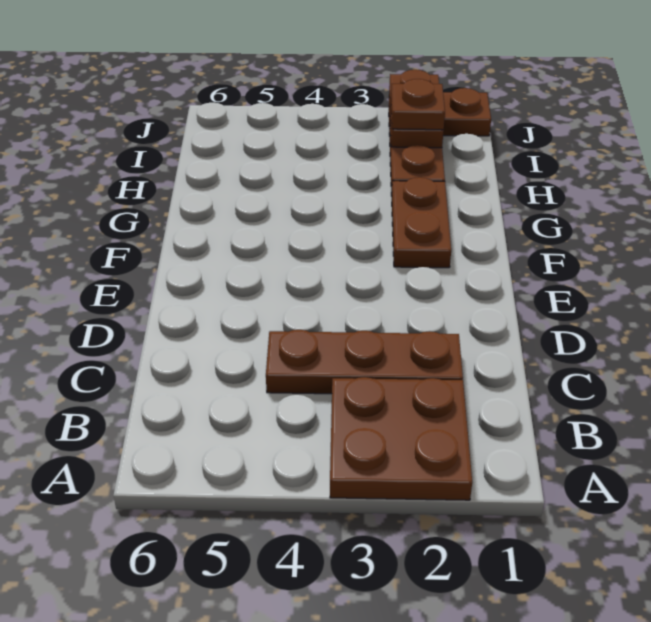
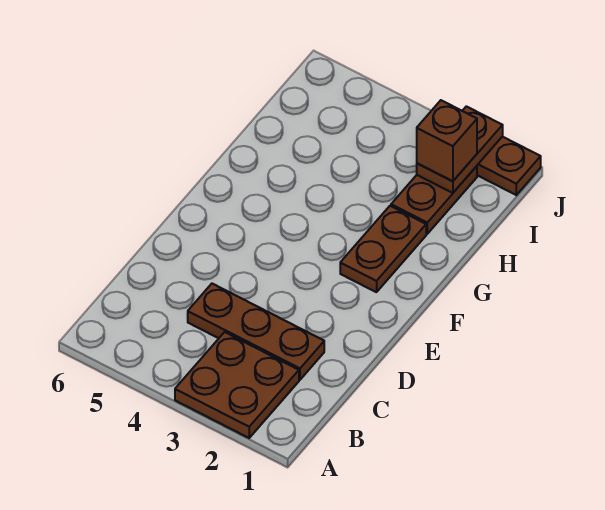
brown 1x1 plate [391,79,445,130] -> brown 1x1 brick [417,100,477,181]

